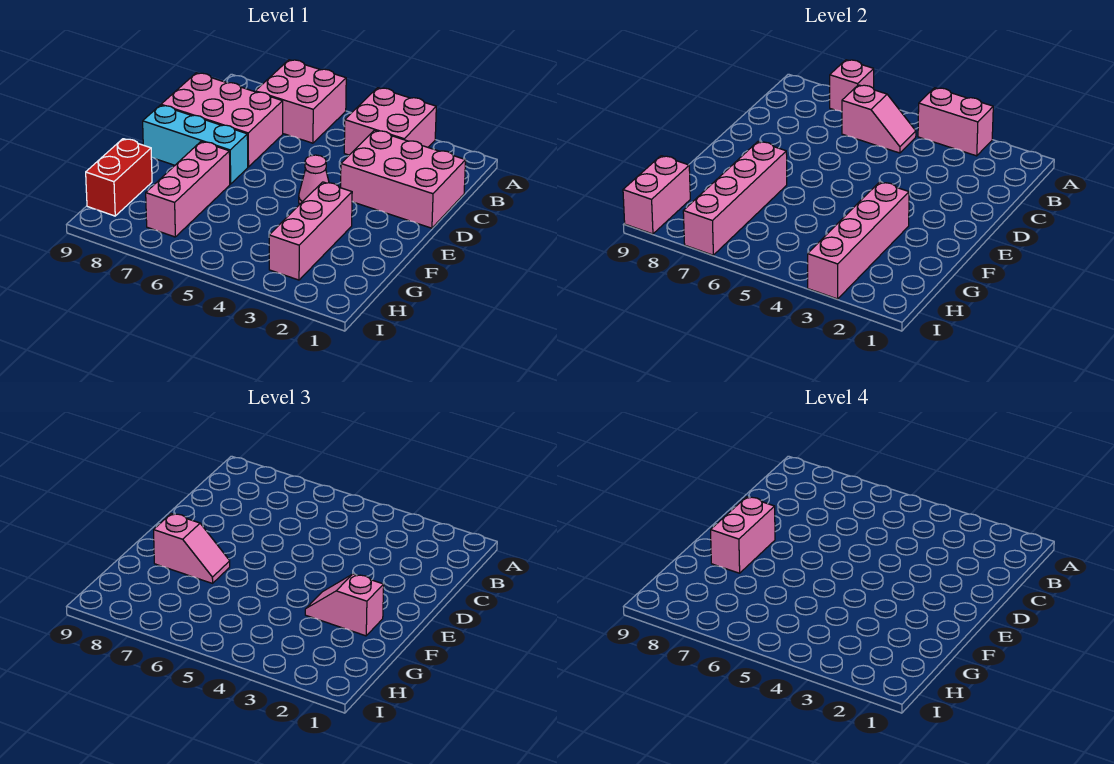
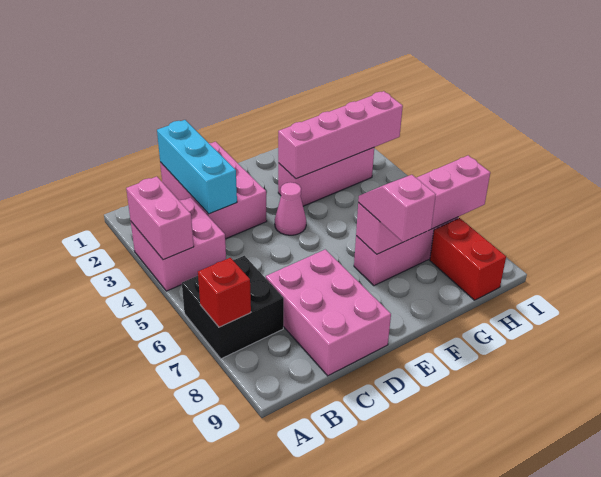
pink 2x2 brick [255,60,346,143] -> black 2x2 brick [182,256,284,359]
pink 1x1 brick [830,60,874,112] -> red 1x1 brick [198,258,251,327]
pink 1x2 slope [842,85,916,153] -> none
cyan 1x3 brick [143,105,248,184] -> cyan 1x3 brick moved to [157,120,237,214]
pink 1x2 brick [711,497,775,573] -> none
pink 1x2 slope [305,574,384,636] -> none
red 1x2 brick [86,139,152,216] -> red 1x2 brick turned to [430,218,506,300]
pink 1x2 brick [623,156,690,234] -> none

